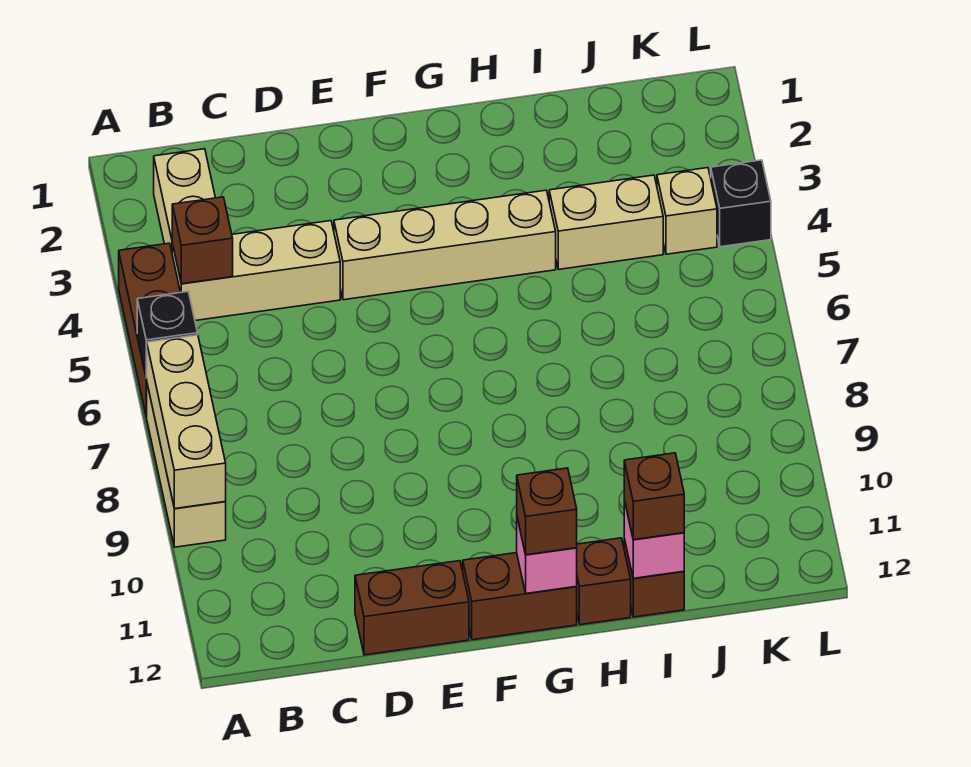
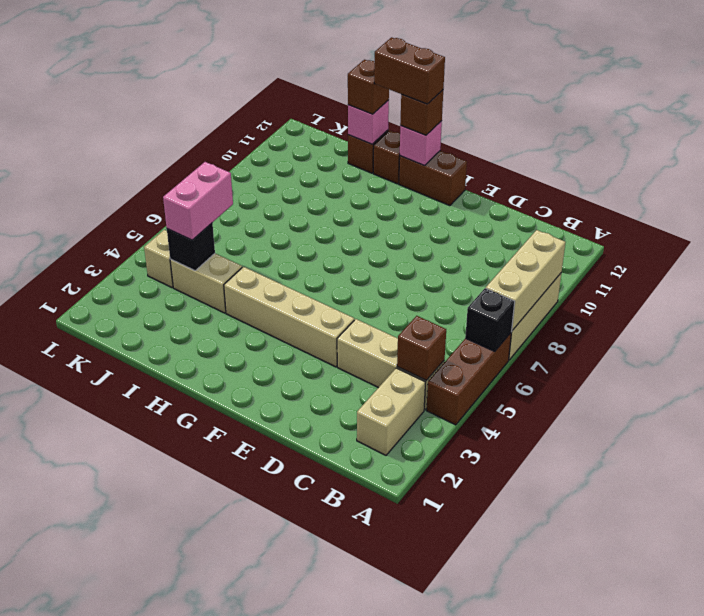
brown 1x2 brick [355,561,469,655] -> brown 1x2 brick moved to [374,37,445,104]
none -> pink 1x2 brick [163,162,233,240]
black 1x1 brick [711,160,771,247] -> black 1x1 brick moved to [167,223,215,271]

